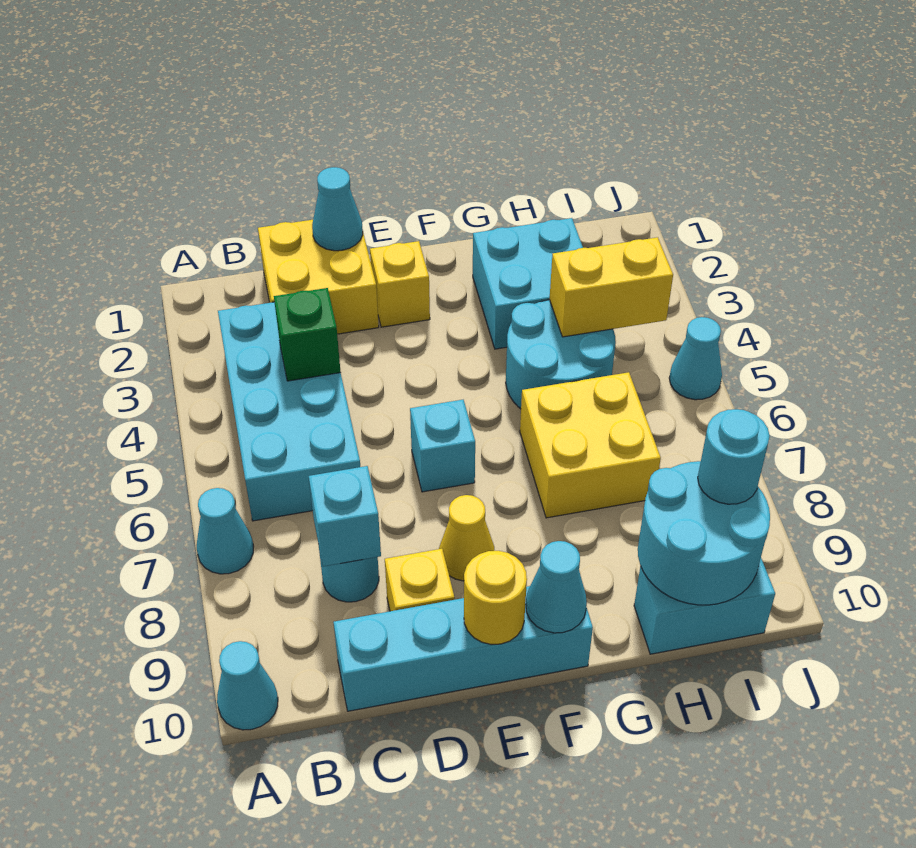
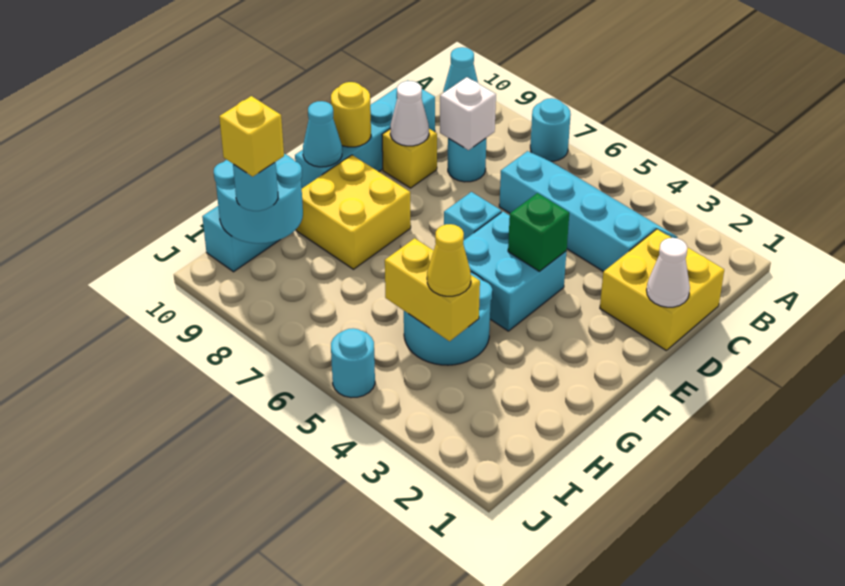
cyan 1x1 cone [197,488,253,574] -> cyan 1x1 round brick [530,98,571,161]
cyan 2x4 brick [218,302,360,521] -> cyan 2x4 slope [499,151,678,272]
green 1x1 brick [274,288,341,381] -> green 1x1 brick moved to [508,193,569,271]
cyan 1x1 brick [309,466,381,566] -> white 1x1 brick [440,77,496,150]
cyan 1x1 cone [312,167,363,251] -> white 1x1 cone [646,238,690,307]
none -> white 1x1 cone [390,81,429,146]
yellow 1x1 brick [370,241,430,327] -> yellow 1x1 brick moved to [219,96,284,177]
yellow 1x1 cone [439,495,495,581] -> yellow 1x1 cone moved to [427,224,471,296]
cyan 2x2 brick [473,218,583,349] -> cyan 2x2 brick moved to [463,212,567,331]
yellow 2x2 brick [520,372,661,518] -> yellow 2x2 brick moved to [296,155,411,269]
yellow 1x2 brick [550,237,673,337] -> yellow 1x2 brick turned to [385,238,480,341]
cyan 1x1 cone [669,317,722,400] -> cyan 1x1 round brick [331,328,375,398]

